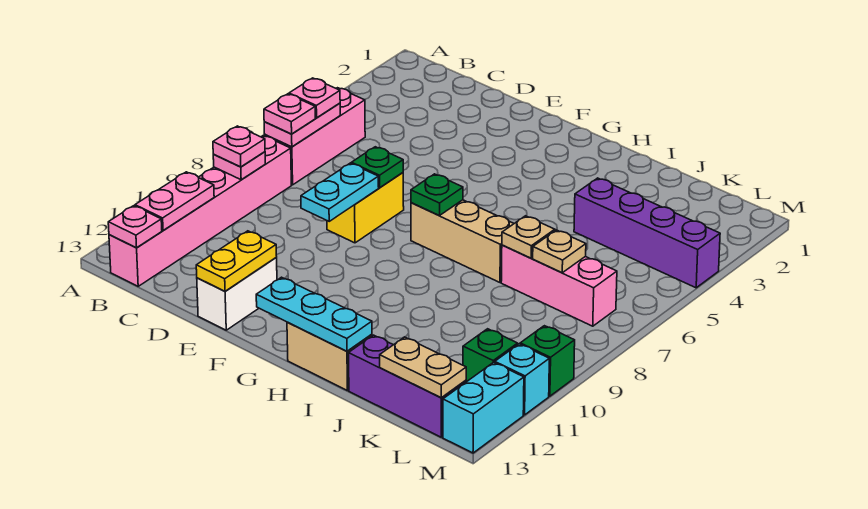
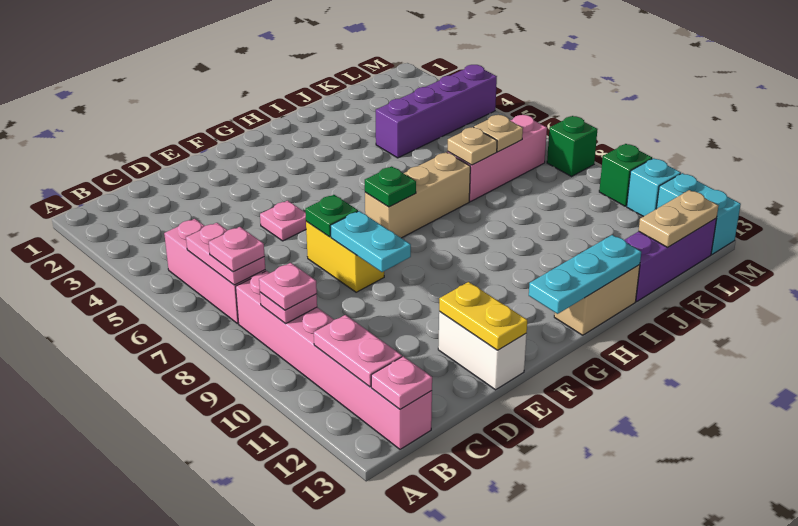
pink 1x1 plate [289,78,340,118] -> pink 1x1 plate moved to [260,201,306,241]
green 1x1 brick [463,329,518,382] -> green 1x1 brick moved to [547,116,598,176]

